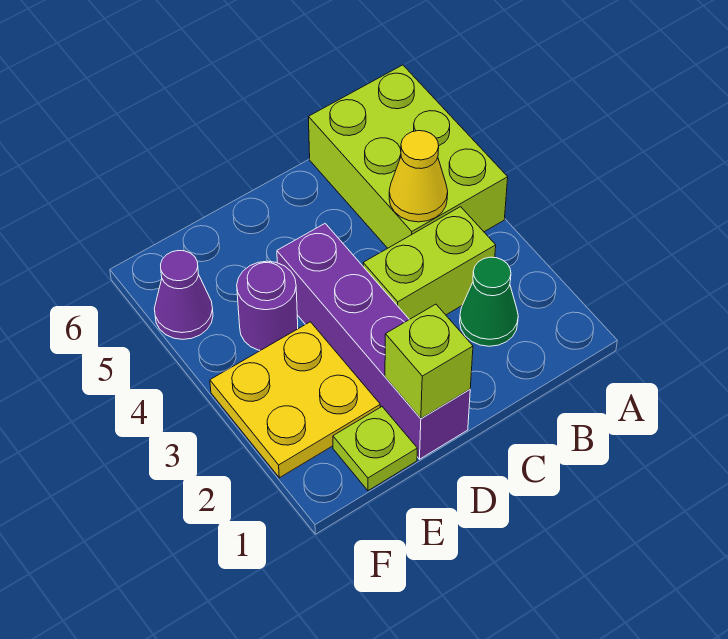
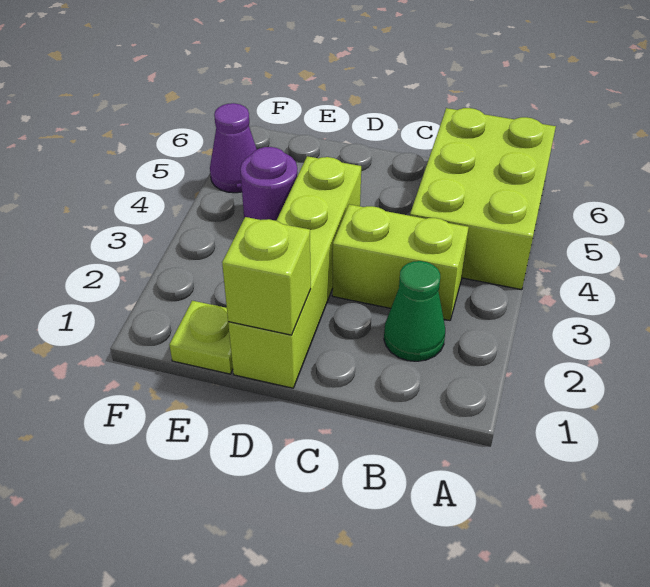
yellow 1x1 cone [389,131,448,222] -> none
purple 1x4 brick [277,224,470,459] -> lime 1x4 brick [228,156,361,388]
yellow 2x2 plate [210,322,380,478] -> none

